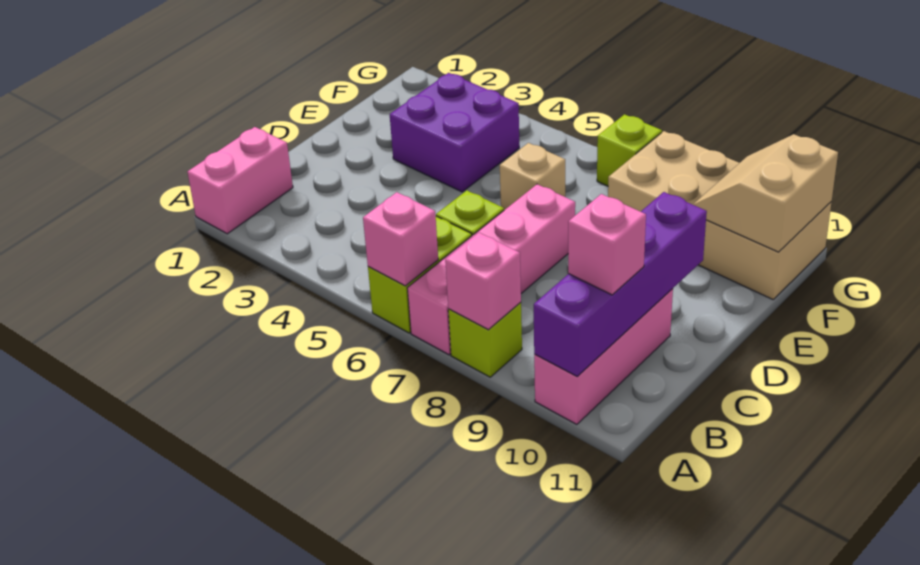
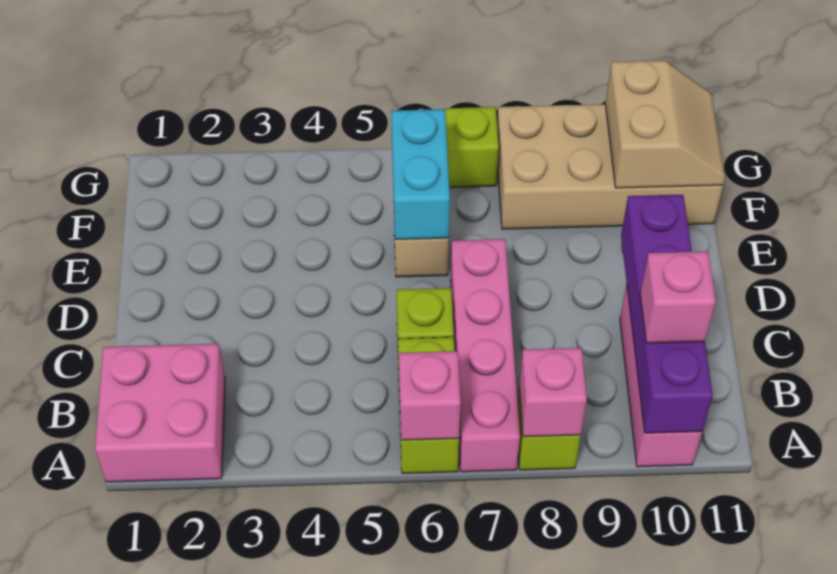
pink 1x2 brick [188,127,293,234] -> pink 2x2 brick [95,344,225,482]
purple 2x2 brick [390,73,519,192] -> none
none -> cyan 1x2 brick [391,109,450,239]
tan 2x2 slope [693,134,838,252] -> tan 2x2 slope turned to [605,61,725,188]

